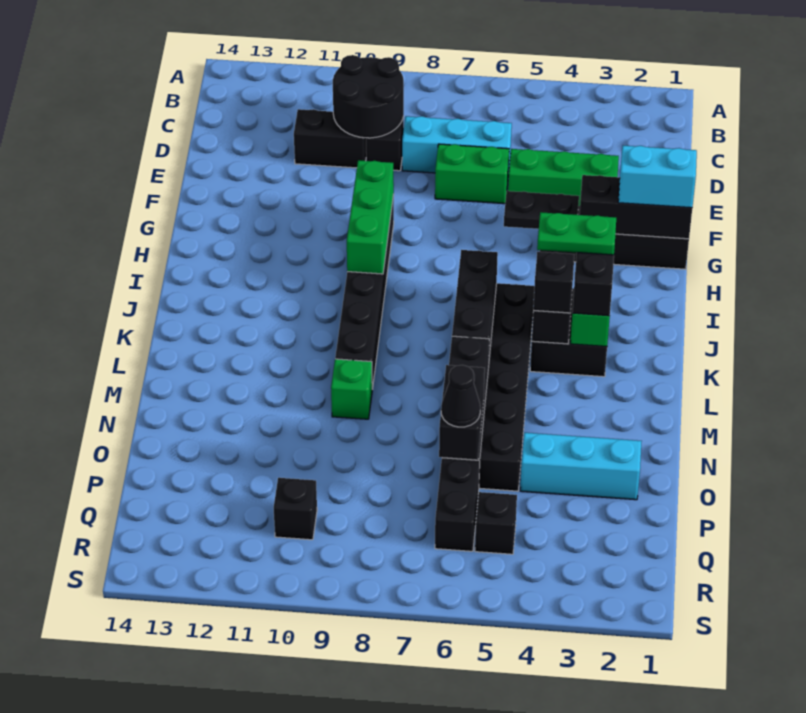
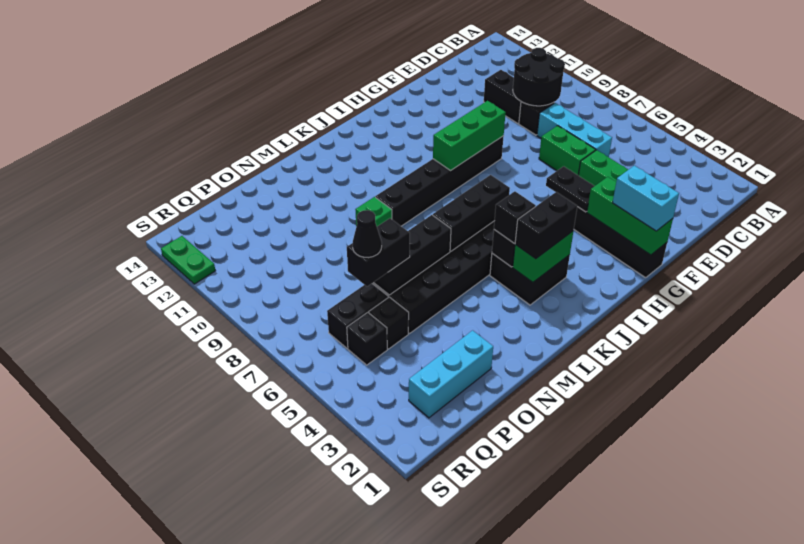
black 1x3 brick [580,175,692,239] -> green 1x3 brick [587,177,673,255]
green 1x2 plate [537,212,616,255] -> green 1x2 plate moved to [161,236,215,284]
cyan 1x3 brick [520,433,642,500] -> cyan 1x3 brick turned to [409,330,493,418]
black 1x1 brick [274,478,317,540] -> black 1x1 brick moved to [369,297,409,349]

